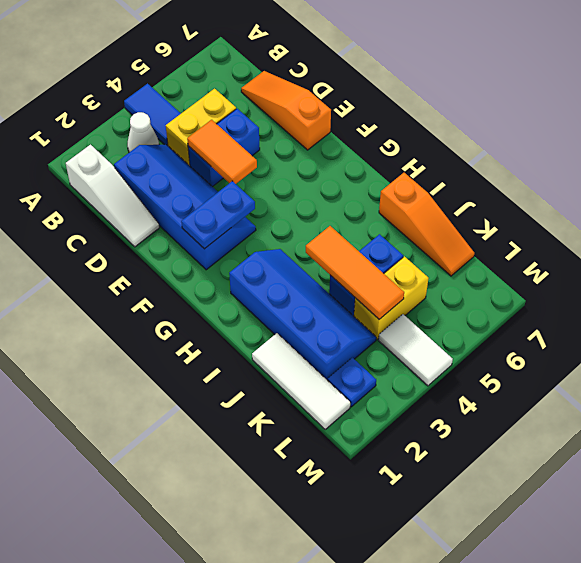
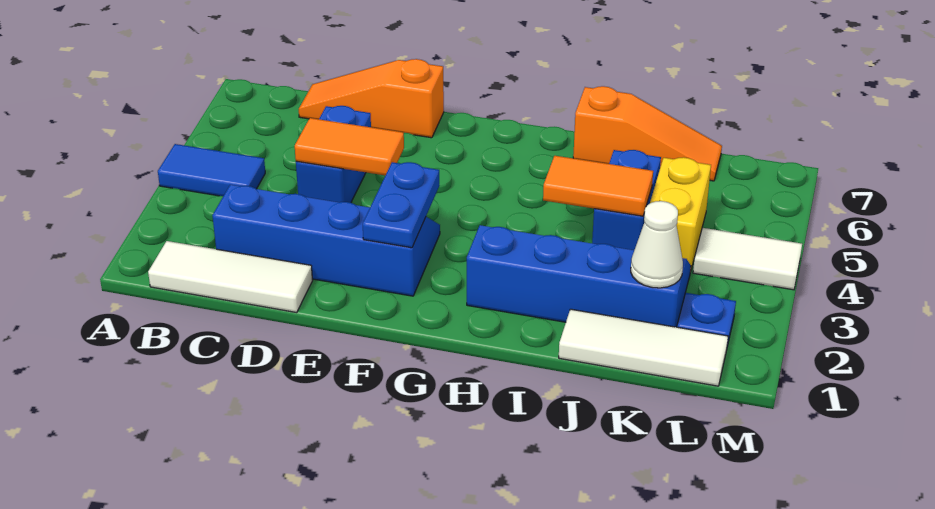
white 1x3 slope [66,145,159,247] -> white 1x3 tile [148,241,313,313]
white 1x1 cone [127,112,159,152] -> white 1x1 cone moved to [631,201,683,288]
yellow 1x2 brick [166,89,236,166] -> none
orange 1x3 tile [306,226,404,319] -> orange 1x2 tile [543,156,653,216]

